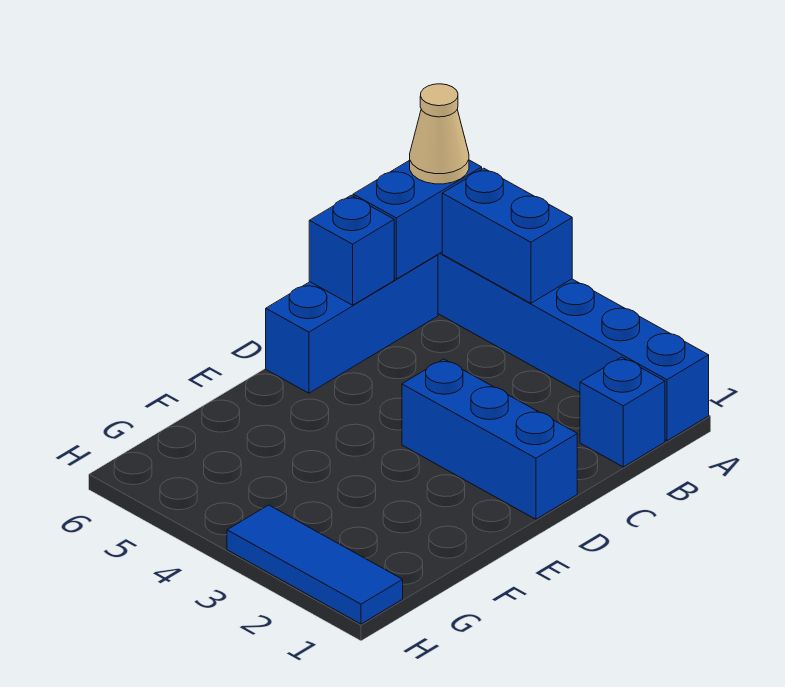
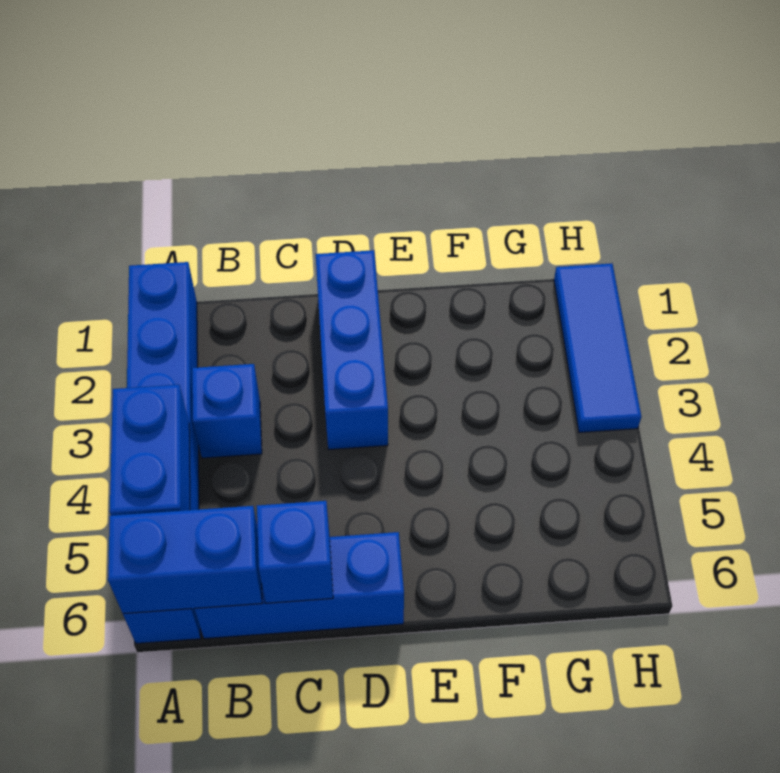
tan 1x1 cone [410,84,469,184] -> none
blue 1x1 brick [580,357,665,467] -> blue 1x1 brick moved to [192,364,262,458]

